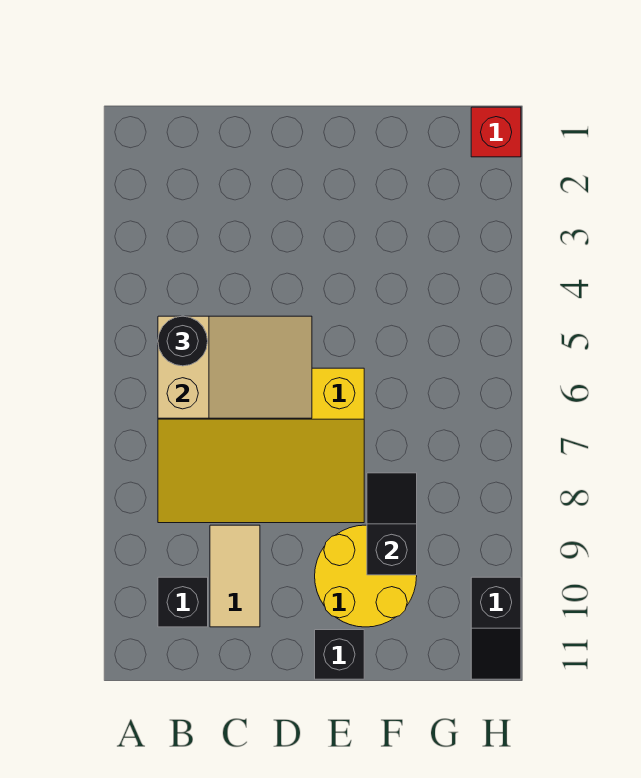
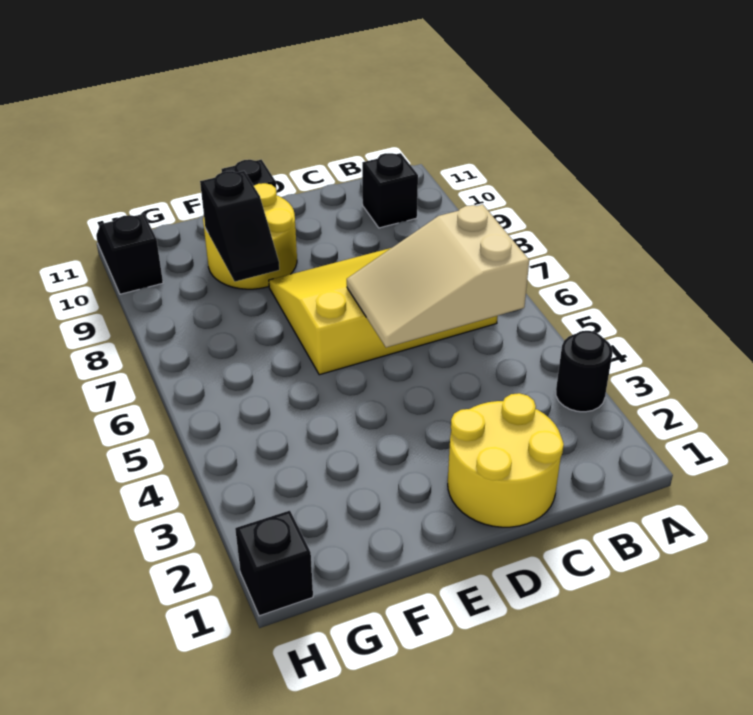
black 1x1 round brick [158,316,208,366] -> black 1x1 round brick moved to [556,331,612,412]
none -> yellow 2x2 round brick [448,393,564,527]
tan 1x2 tile [210,525,260,627] -> none
red 1x1 brick [471,107,521,157] -> black 1x1 brick [235,511,313,616]

